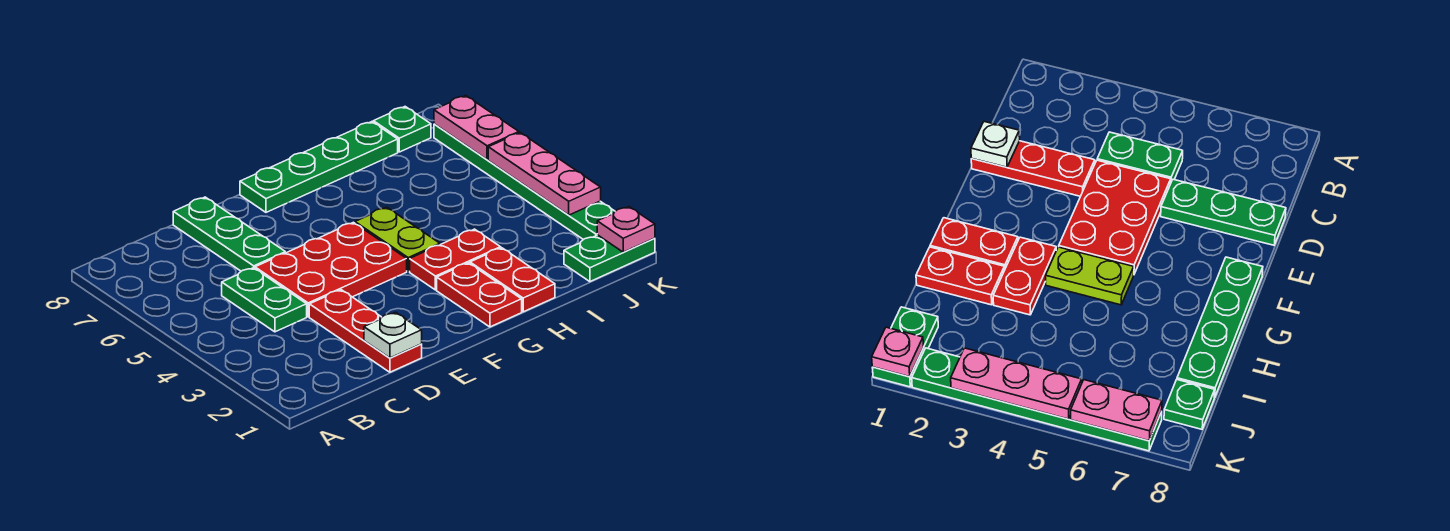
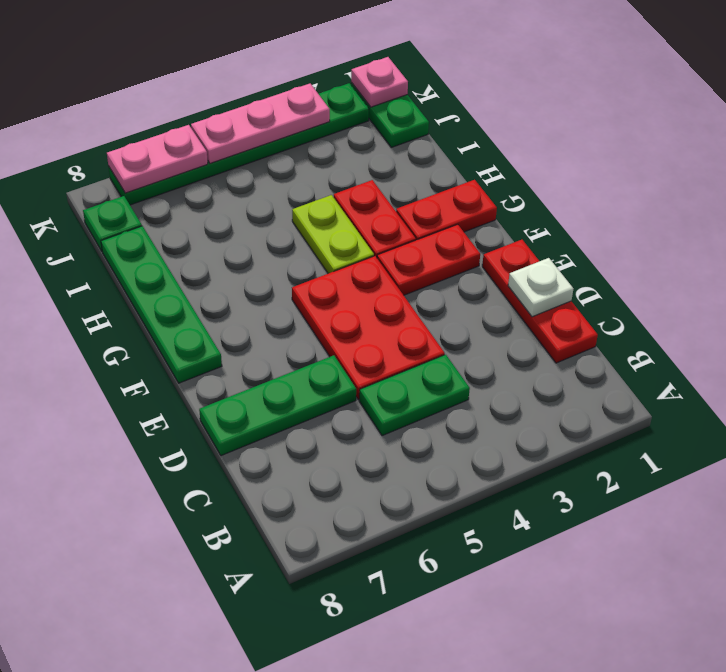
red 1x3 plate [309,290,422,372] -> red 1x3 plate turned to [482,240,598,363]
lime 1x2 plate [355,207,440,271] -> lime 1x2 plate turned to [292,195,374,273]
red 1x2 plate [470,248,555,312] -> red 1x2 plate moved to [377,224,480,295]

